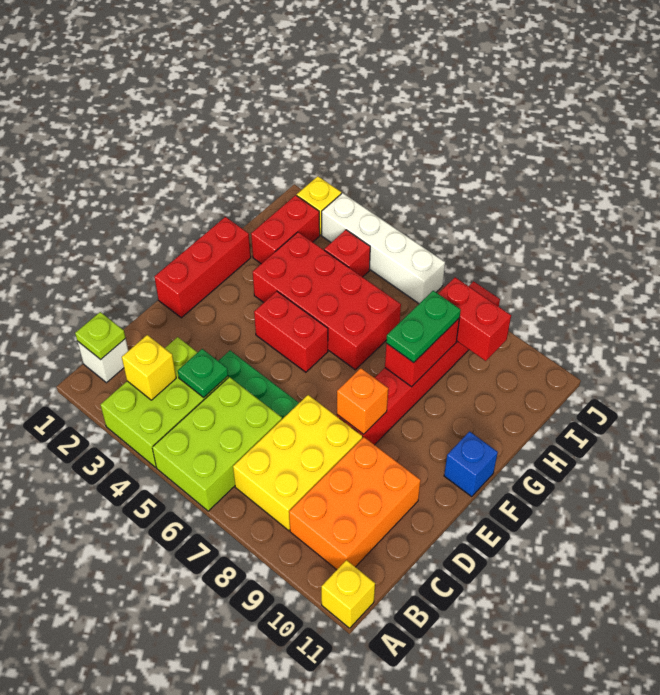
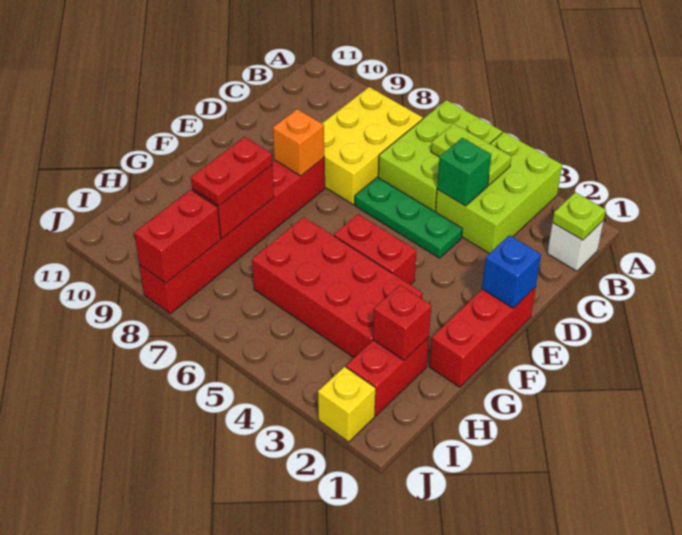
yellow 1x1 brick [321,560,375,628] -> none
yellow 1x1 brick [122,335,176,400] -> none
none -> lime 1x2 plate [431,124,511,186]
orange 2x3 brick [289,437,421,570] -> none
green 1x1 plate [178,349,228,397] -> green 1x1 brick [437,138,491,206]
blue 1x1 brick [444,431,498,497] -> blue 1x1 brick moved to [482,235,541,308]
green 1x2 plate [386,291,461,363] -> red 1x2 plate [191,137,272,206]
red 1x1 brick [324,230,370,277] -> red 1x1 brick moved to [373,285,431,360]
red 1x2 brick [438,277,511,361] -> red 1x2 brick turned to [134,190,221,283]
white 1x4 brick [322,193,445,304] -> none

